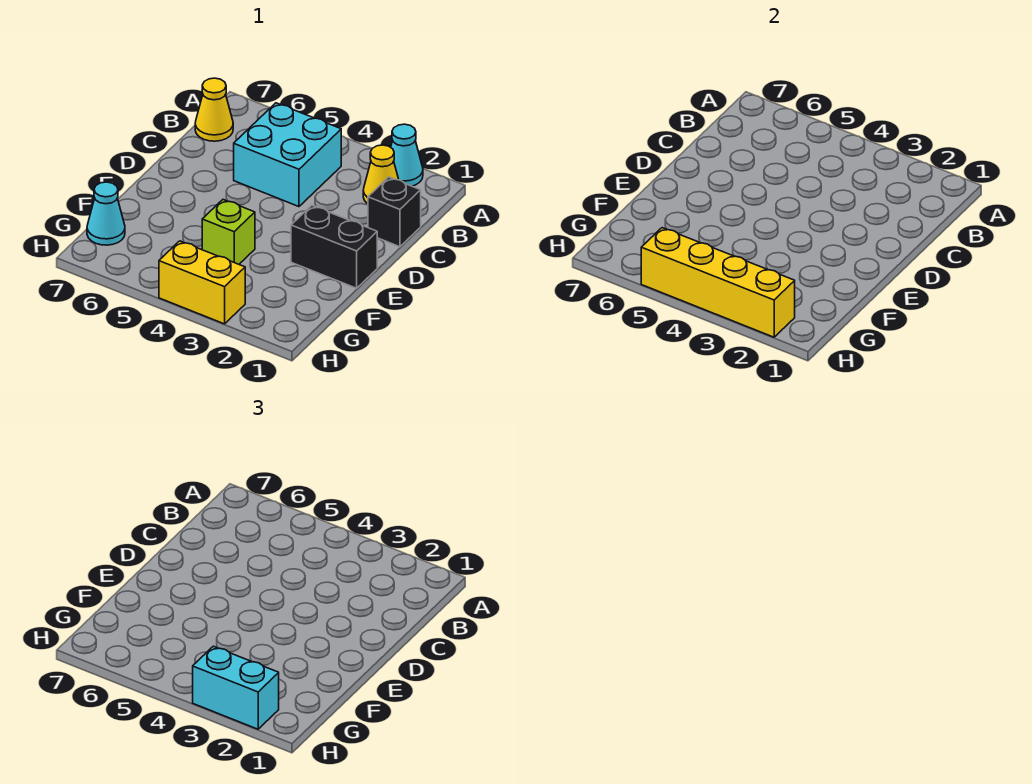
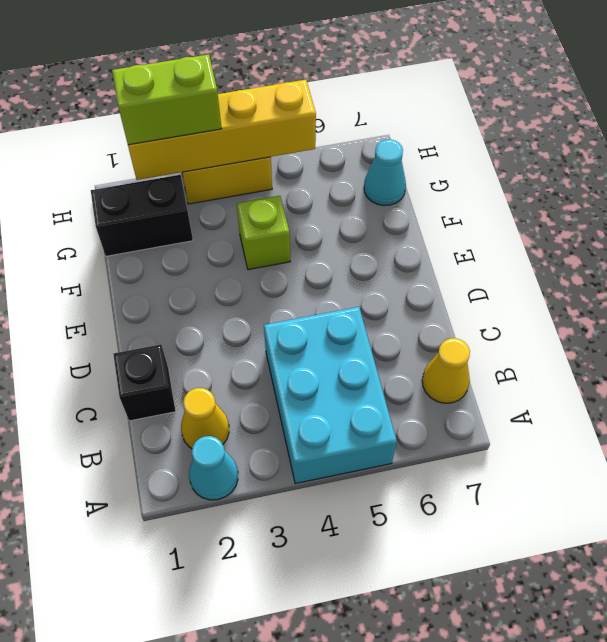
cyan 2x2 brick [234,103,341,207] -> cyan 2x3 brick [264,307,397,484]
black 1x2 brick [291,205,377,288] -> black 1x2 brick moved to [91,175,193,256]
cyan 1x2 brick [193,646,279,729] -> lime 1x2 brick [112,54,222,145]

